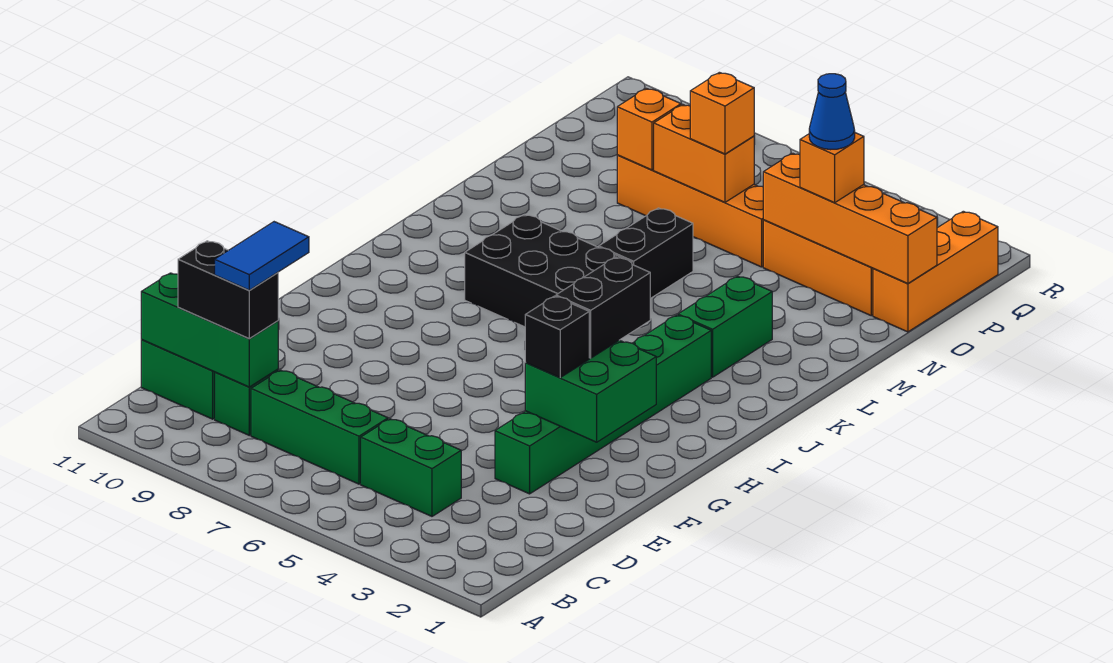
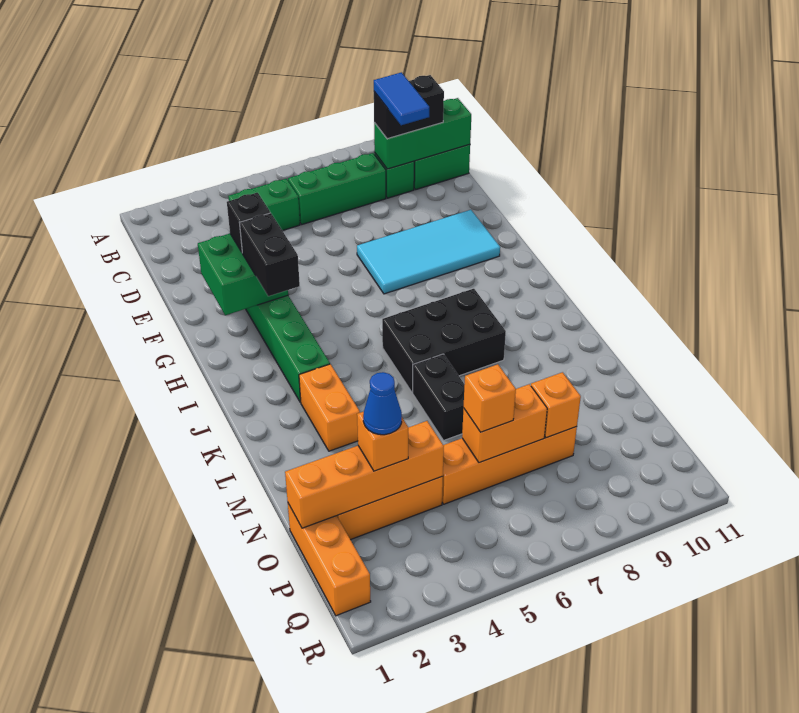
none -> cyan 2x4 tile [357,210,500,294]
green 1x2 brick [678,276,772,377] -> orange 1x2 brick [299,364,360,451]

